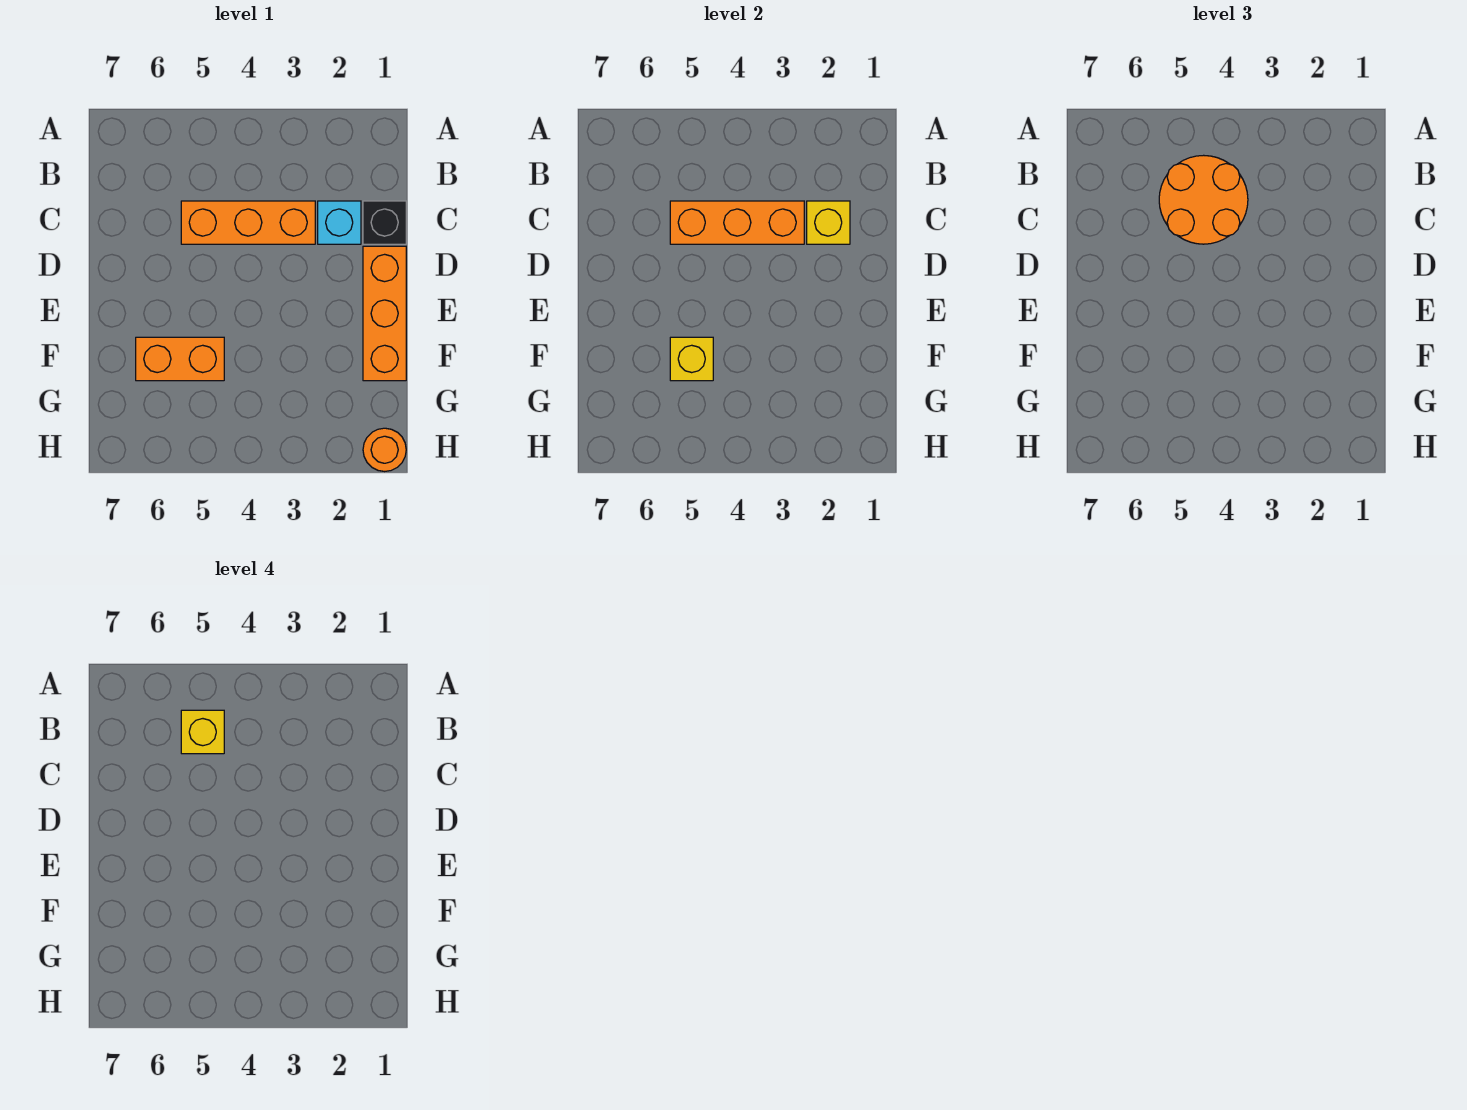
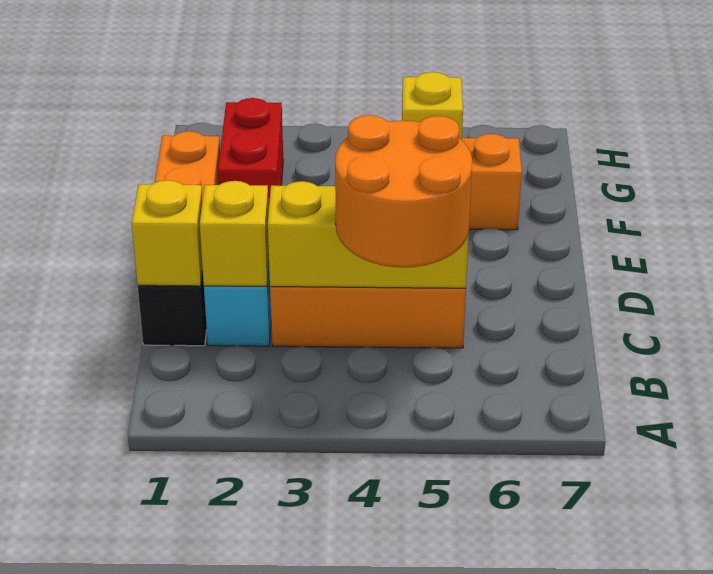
yellow 1x1 brick [181,710,224,754] -> yellow 1x1 brick moved to [132,180,203,286]
orange 1x3 brick [670,201,804,244] -> yellow 1x3 brick [268,181,469,288]
none -> red 1x2 brick [218,98,283,206]
orange 1x1 round brick [363,428,406,472] -> none

